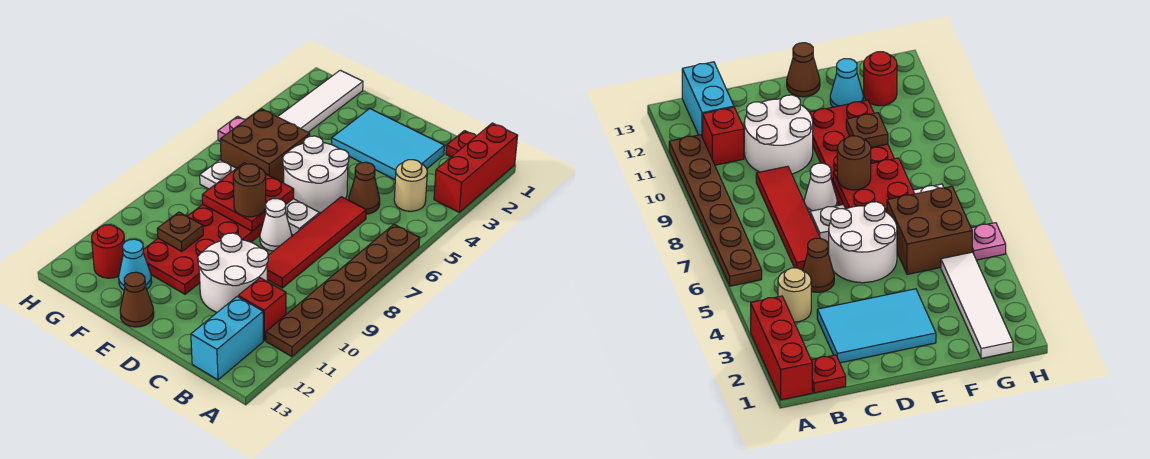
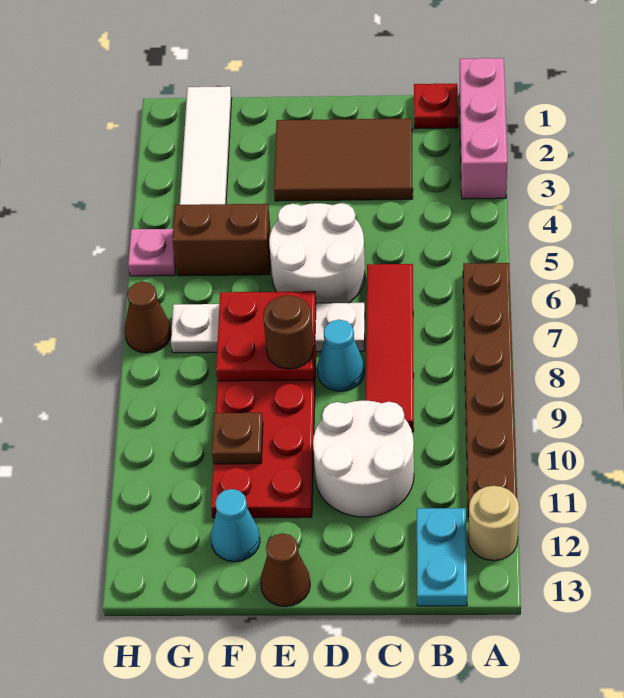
red 1x3 brick [434,123,518,212] -> pink 1x3 brick [459,58,507,199]
tan 1x1 round brick [394,160,427,211] -> tan 1x1 round brick moved to [469,486,519,561]
red 1x1 brick [238,278,286,341] -> none
cyan 1x2 brick [191,297,263,380] -> cyan 1x2 plate [417,508,468,606]
cyan 2x3 tile [332,109,444,180] -> brown 2x3 tile [274,119,413,201]
brown 1x1 cone [349,162,380,214] -> brown 1x1 cone moved to [125,282,171,353]
white 1x1 cone [260,199,292,251] -> cyan 1x1 cone [317,320,364,391]
brown 2x2 brick [220,109,310,183] -> brown 1x2 brick [173,204,271,276]
red 1x1 round brick [92,225,125,278] -> none

